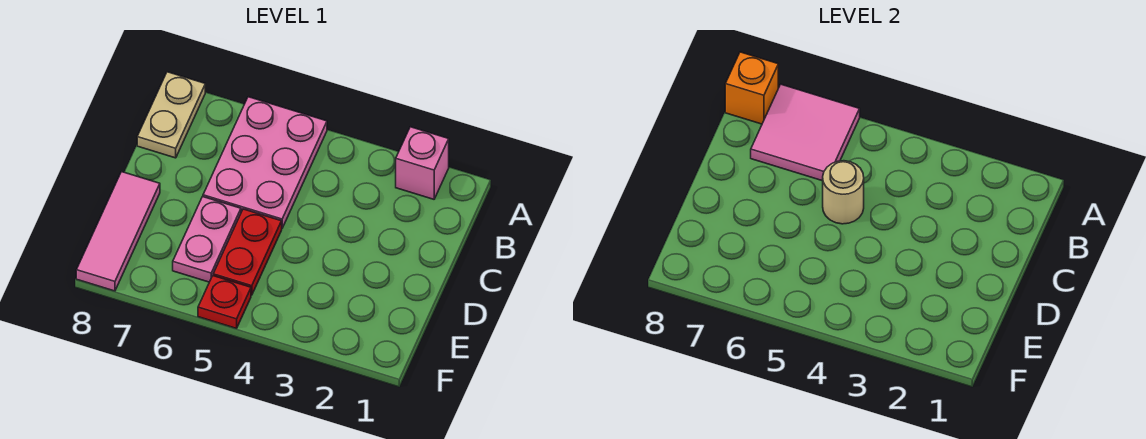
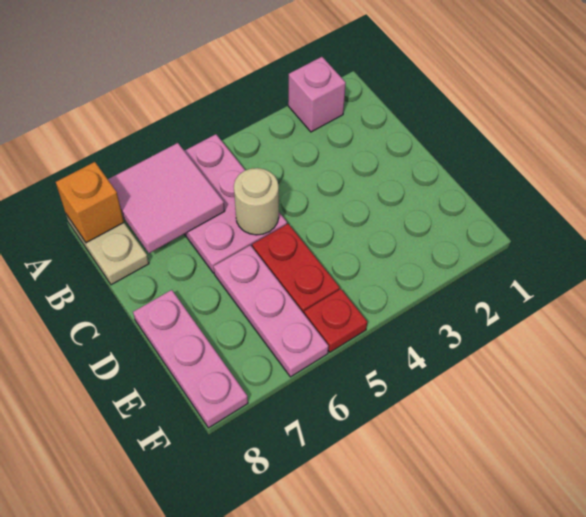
pink 1x2 plate [173,197,241,282] -> pink 1x3 plate [214,245,328,377]
pink 1x3 tile [76,172,160,291] -> pink 1x3 plate [133,290,248,428]

